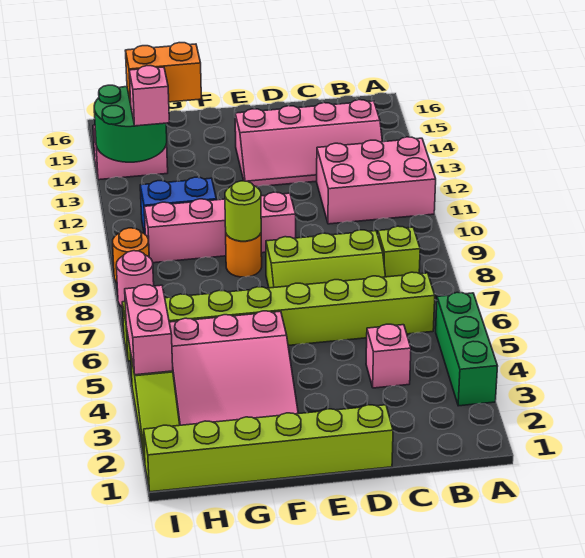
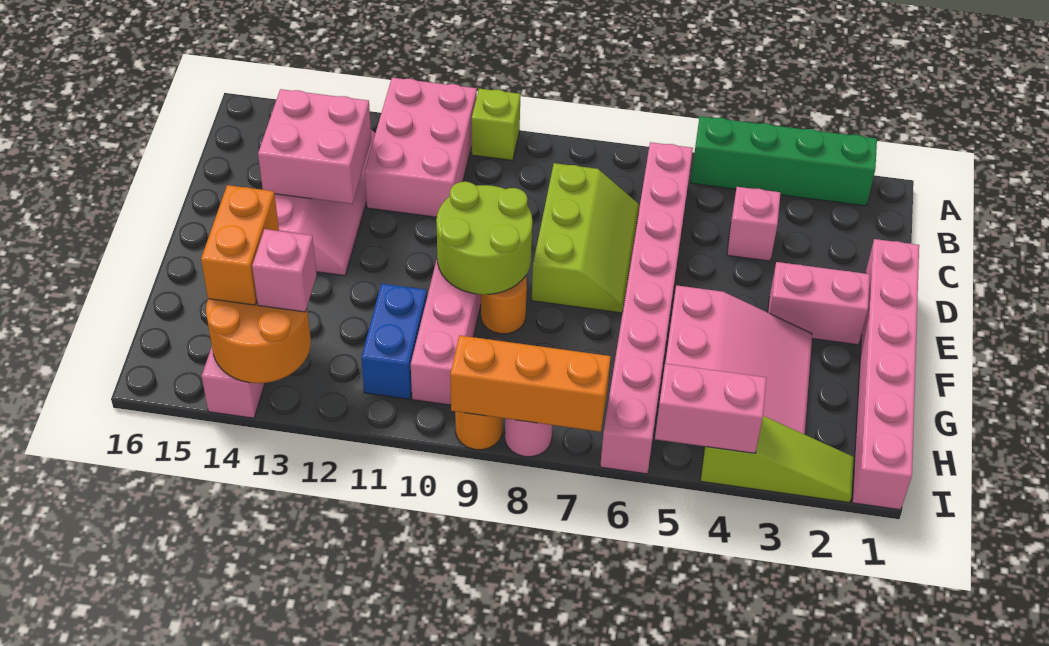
green 1x3 brick [436,292,498,406] -> green 1x4 brick [691,116,877,206]
lime 1x8 brick [122,272,435,361] -> pink 1x8 brick [600,142,693,474]
lime 1x1 brick [378,226,420,277] -> lime 1x1 brick moved to [472,89,520,161]
none -> pink 2x2 brick [258,89,371,204]
lime 1x6 brick [144,405,393,492] -> pink 1x6 brick [852,239,919,510]
none -> pink 1x2 brick [768,262,870,345]
lime 1x1 round brick [225,181,261,241] -> lime 2x2 round brick [436,182,532,295]
green 2x2 round brick [94,85,167,162] -> orange 2x2 round brick [206,299,311,383]
none -> orange 1x3 brick [450,335,611,432]

